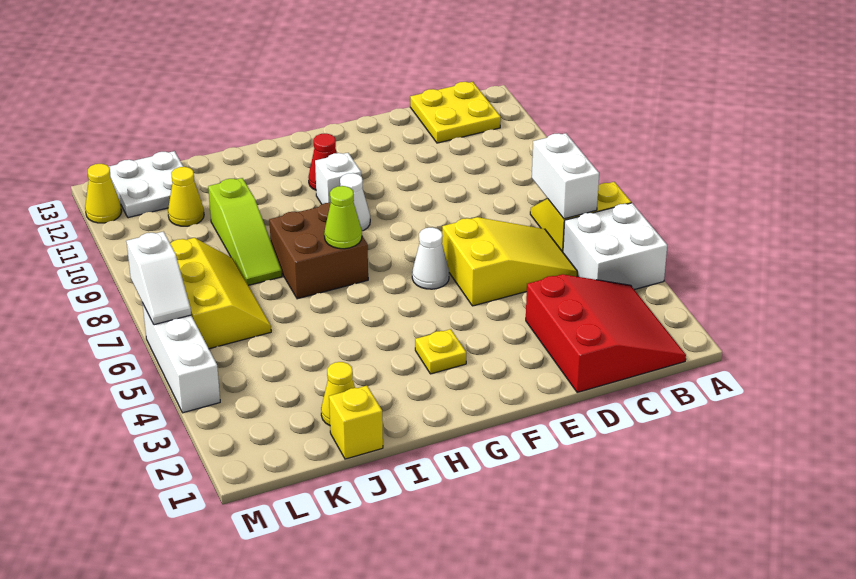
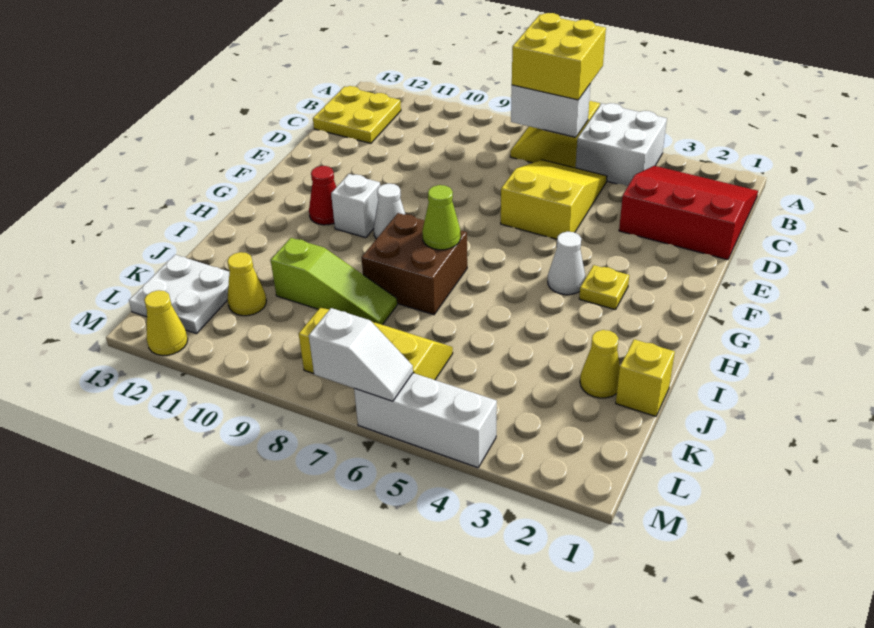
none -> yellow 2x2 brick [512,13,606,100]
white 1x1 cone [412,228,449,289] -> white 1x1 cone moved to [548,232,586,295]

